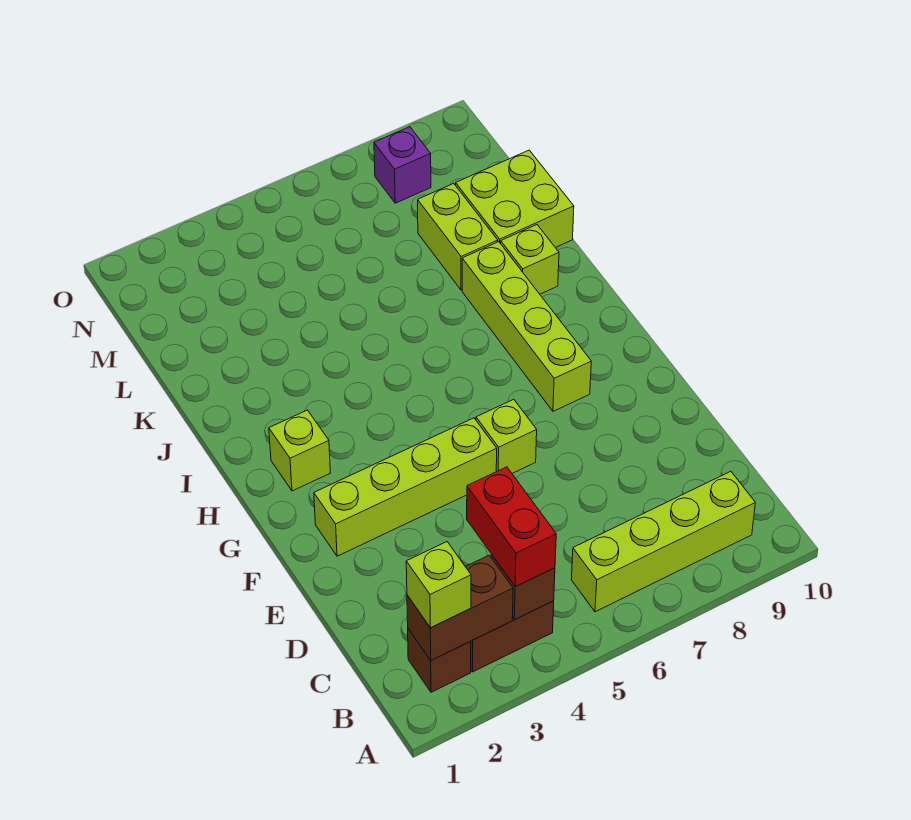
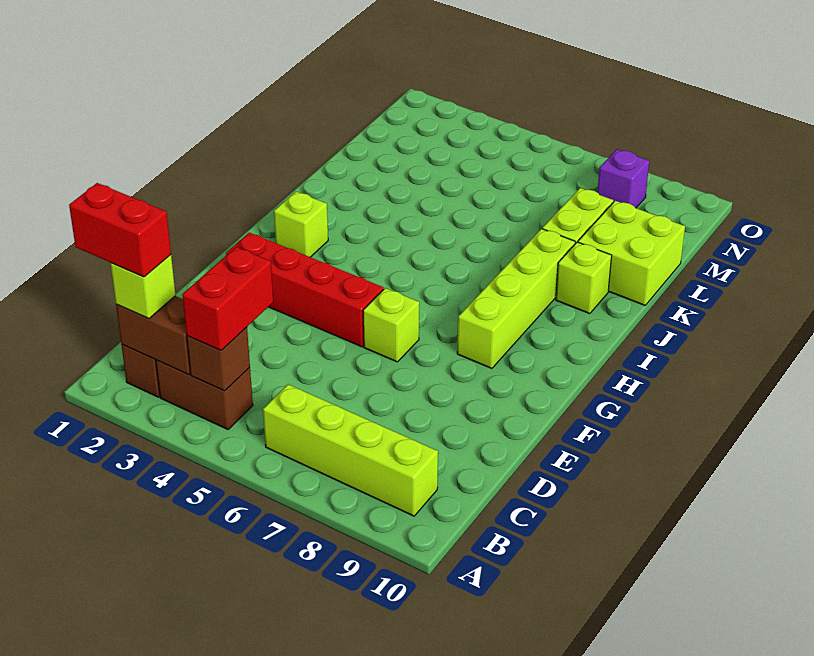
none -> red 1x2 brick [69,183,171,277]
lime 1x4 brick [314,418,497,556] -> red 1x4 brick [226,232,384,347]

